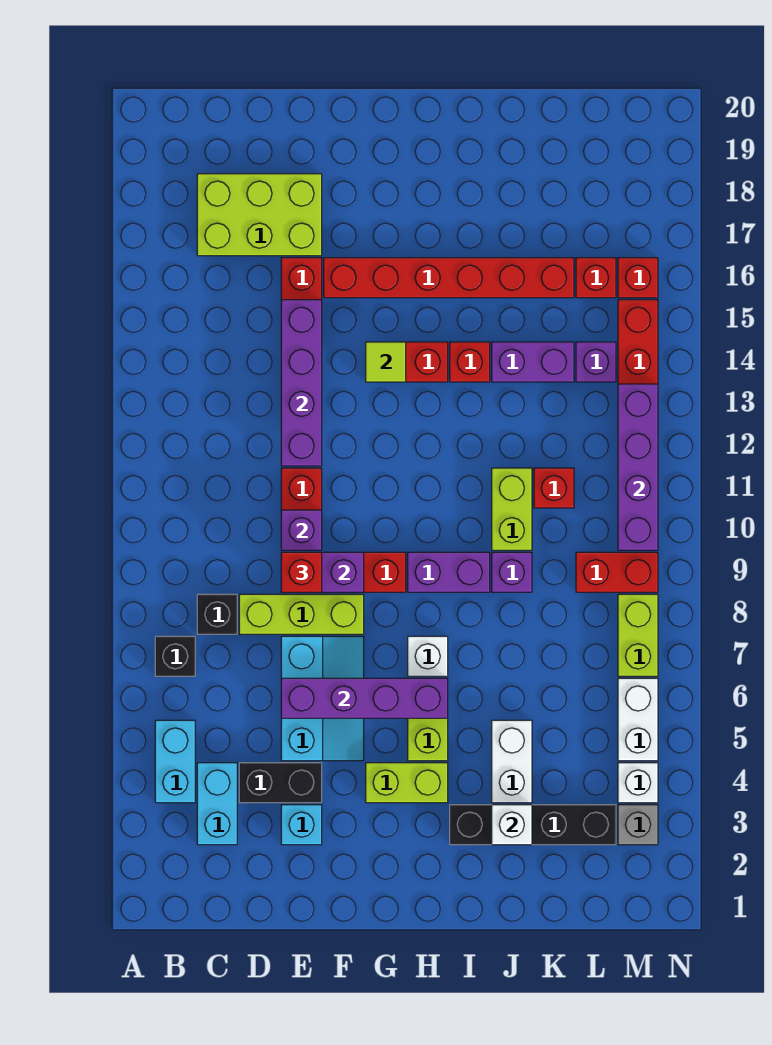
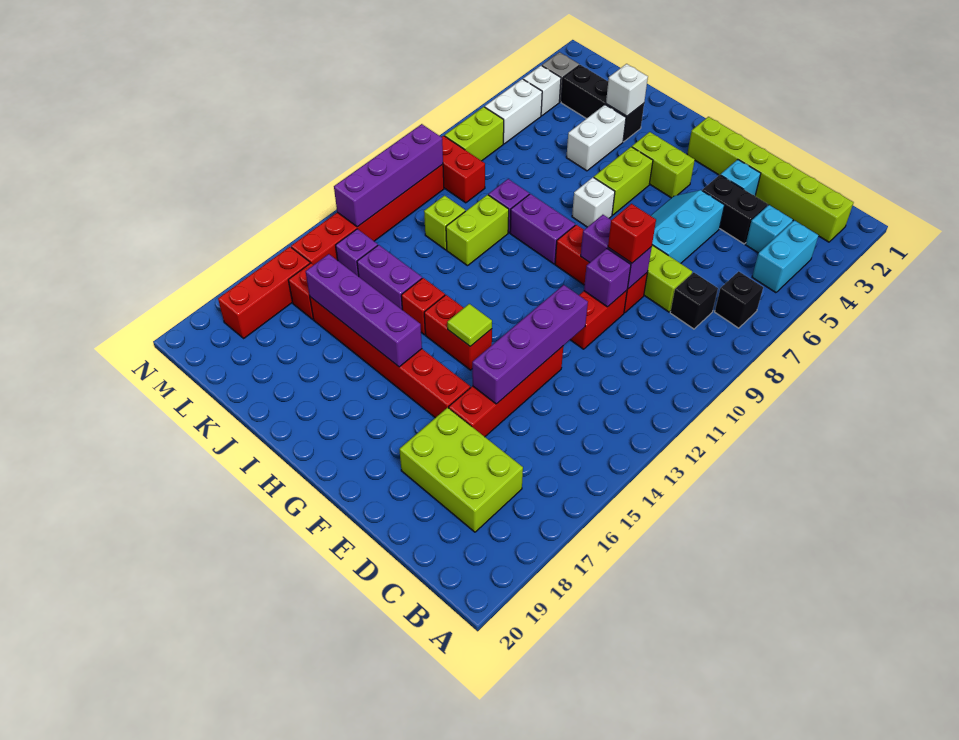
none -> lime 1x6 brick [687,117,853,242]
cyan 1x2 brick [197,763,237,845] -> cyan 1x1 brick [745,205,793,253]
purple 1x4 brick [281,678,448,718] -> purple 1x4 brick moved to [306,254,422,367]
black 1x4 brick [450,805,616,845] -> black 1x3 brick [561,65,644,142]
red 1x1 brick [534,468,574,508] -> lime 1x1 brick [424,196,465,250]
red 1x1 brick [618,258,658,298] -> red 1x3 brick [218,247,310,338]

